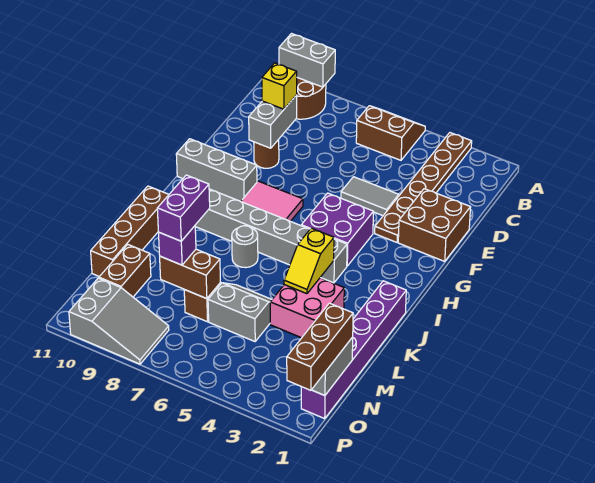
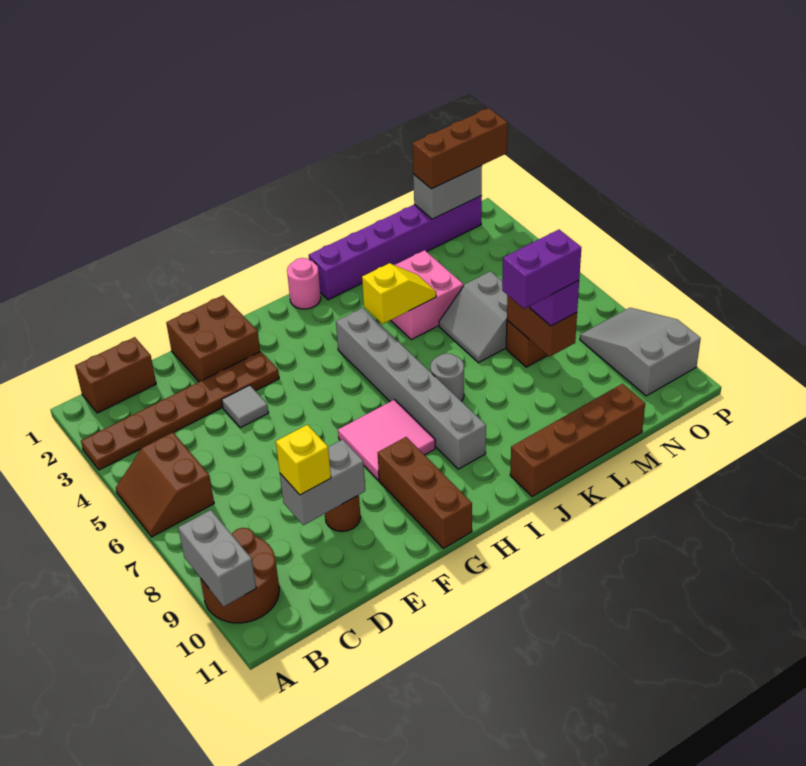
grey 1x2 tile [341,177,399,216] -> grey 1x1 tile [222,385,269,428]
purple 2x2 brick [301,193,373,266] -> none
grey 1x3 brick [176,139,257,201] -> brown 1x3 brick [378,437,472,548]
none -> pink 1x1 round brick [287,258,321,309]
brown 1x2 brick [99,245,151,297] -> brown 1x2 brick moved to [75,337,156,413]

